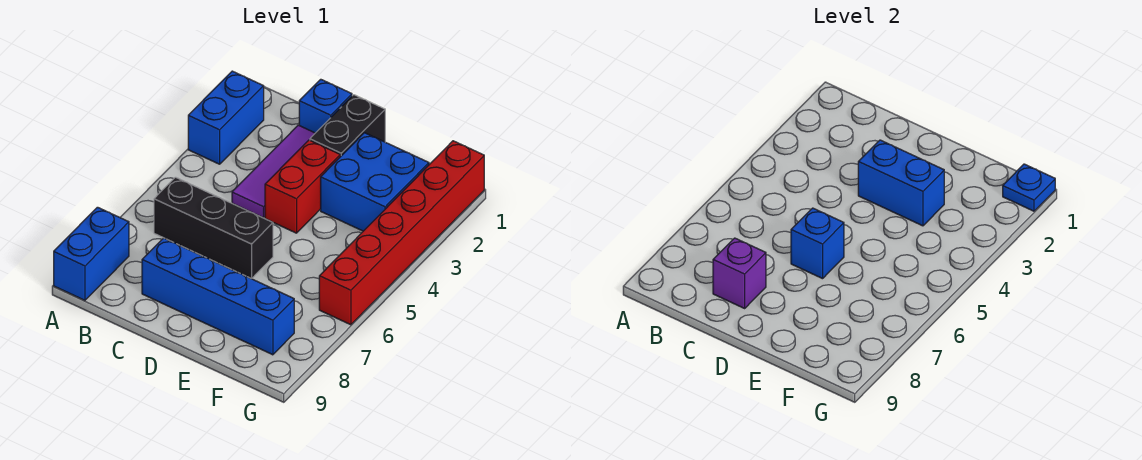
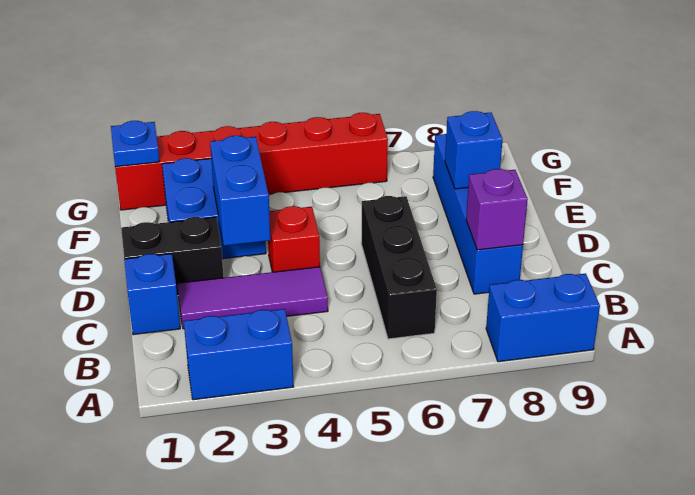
red 1x2 brick [265,140,340,233] -> red 1x1 brick [268,206,320,272]
blue 1x1 brick [791,208,844,279] -> blue 1x1 brick moved to [445,111,503,189]

